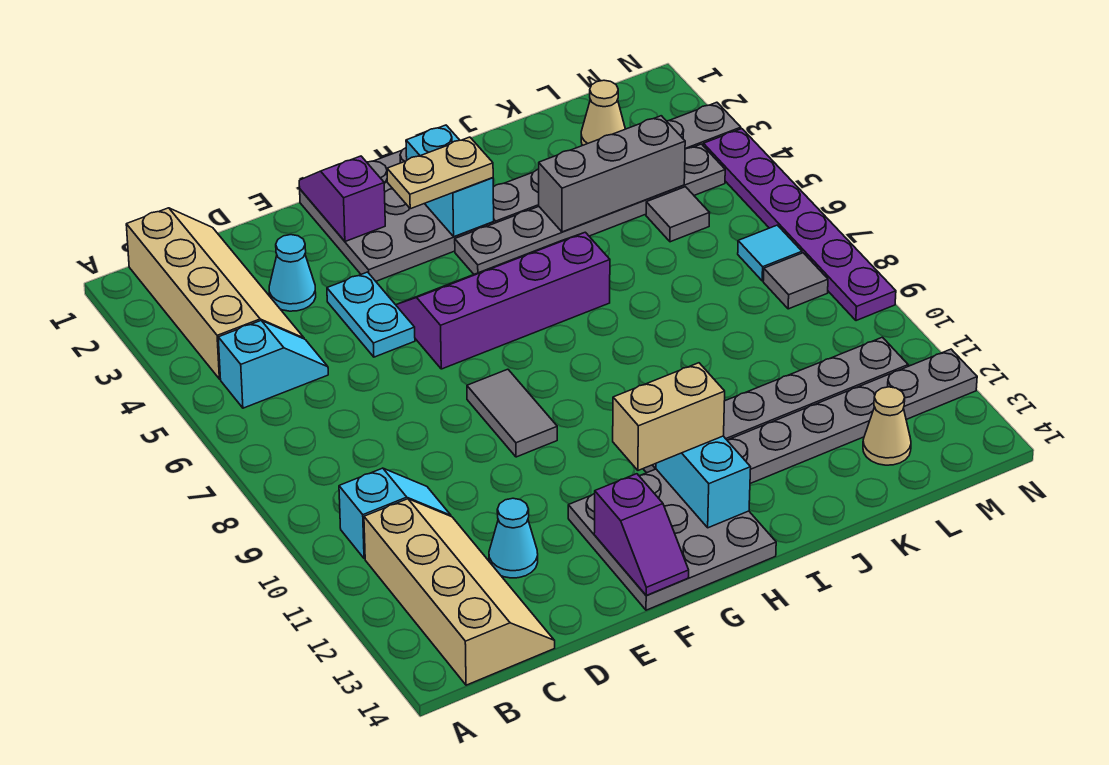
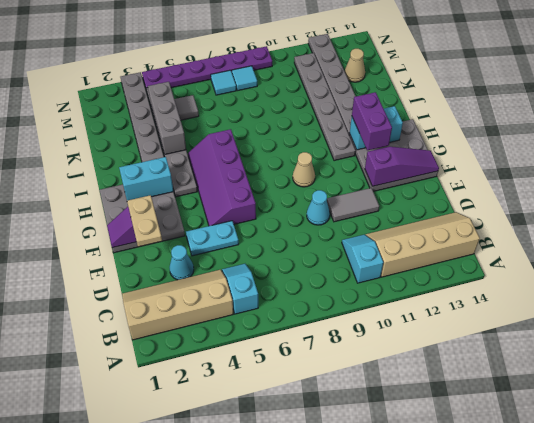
cyan 1x1 cone [489,498,538,578] -> cyan 1x1 cone moved to [307,190,330,225]
grey 1x2 tile [467,369,557,457] -> grey 1x2 tile moved to [327,188,379,222]
purple 1x2 slope [594,474,689,595] -> purple 1x3 slope [365,147,439,186]
tan 1x2 plate [387,137,493,209] -> tan 1x2 plate moved to [127,195,162,247]
tan 1x2 brick [613,363,725,470] -> purple 1x2 brick [352,92,392,150]
tan 1x1 cone [581,80,625,145] -> tan 1x1 cone moved to [293,152,315,187]
grey 1x1 tile [763,253,828,309] -> cyan 1x1 tile [232,66,257,91]

